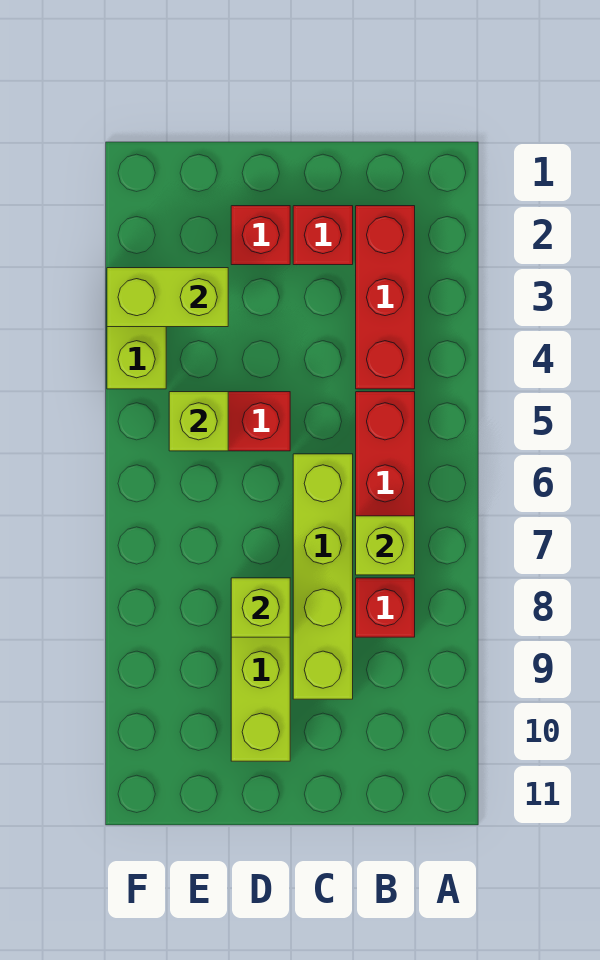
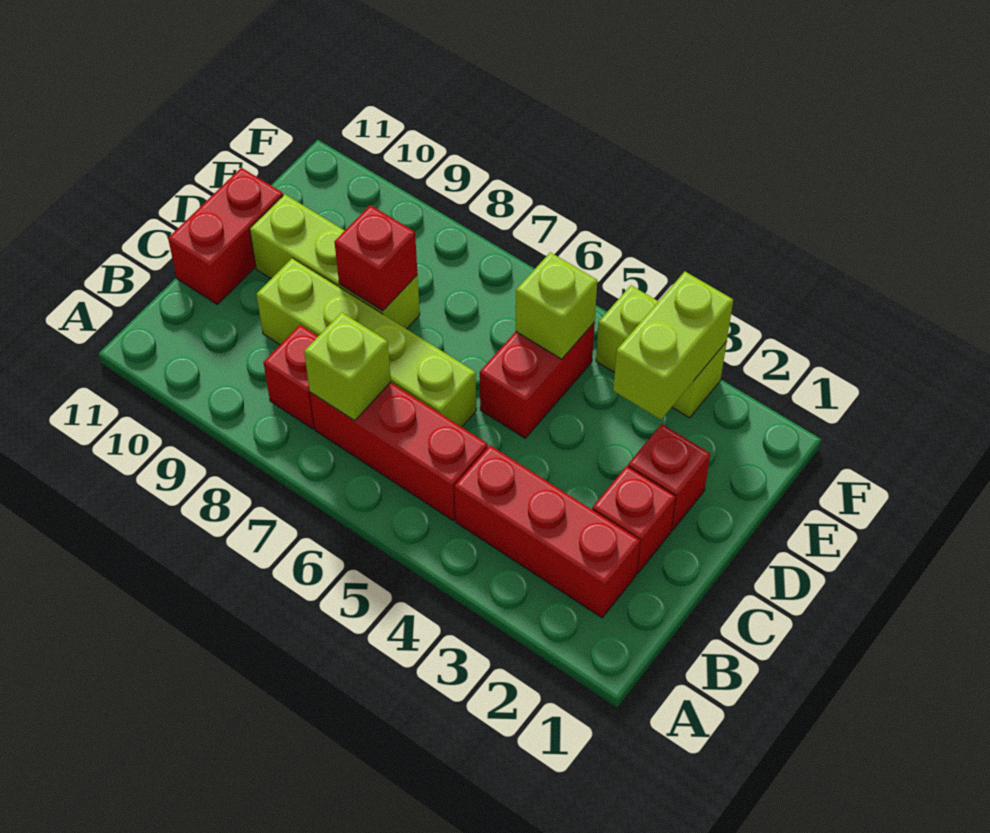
none -> red 1x2 brick [168,168,283,304]
lime 1x1 brick [231,578,290,637] -> red 1x1 brick [335,205,417,311]

